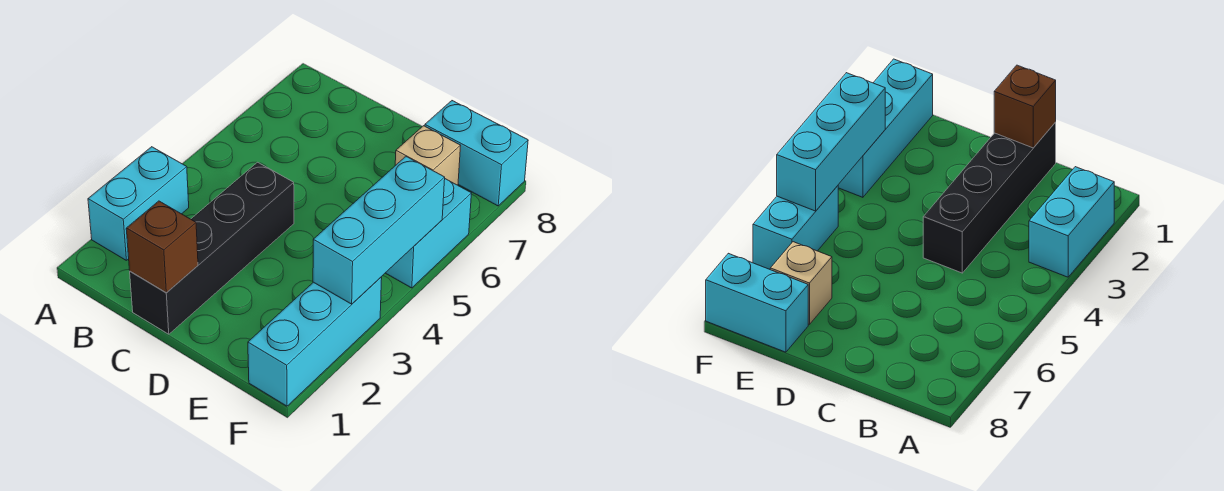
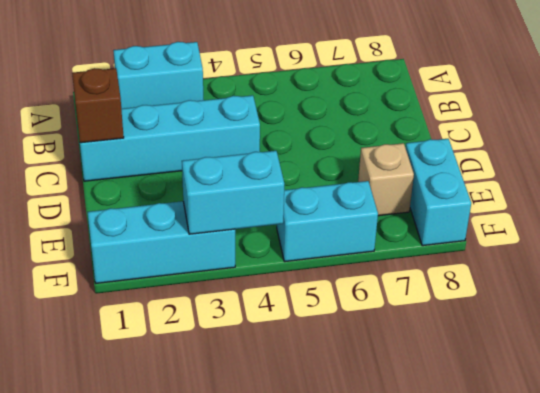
black 1x4 brick [130,162,294,334] -> cyan 1x4 brick [80,95,260,181]
cyan 1x3 brick [313,157,445,304] -> cyan 1x2 brick [182,151,284,234]

